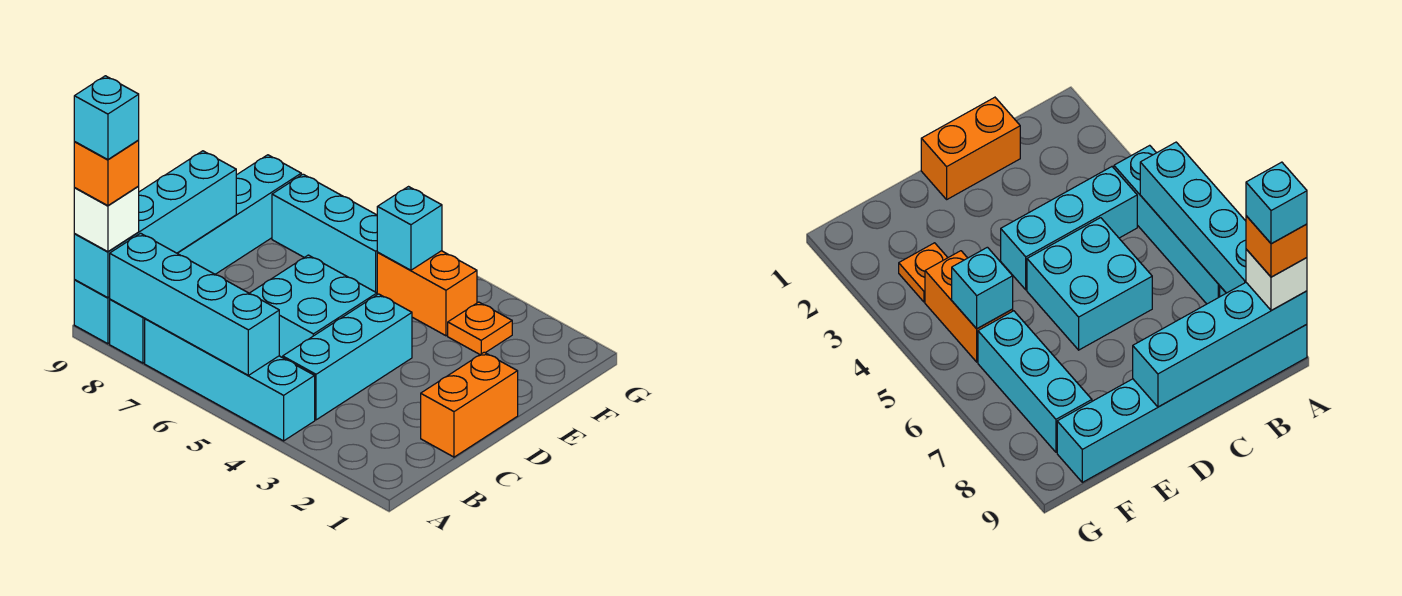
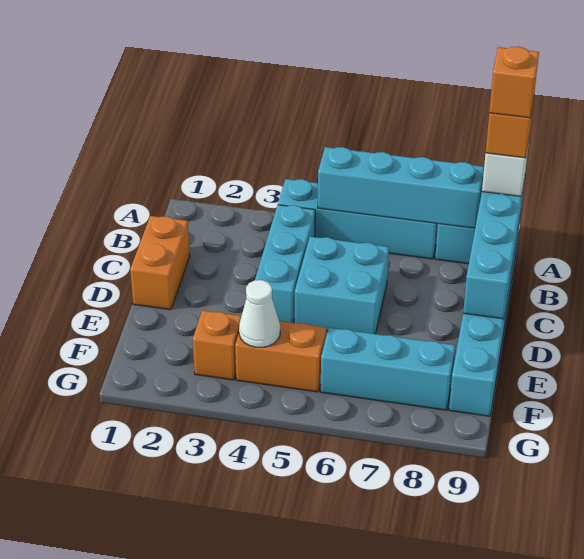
cyan 1x1 brick [74,76,139,160] -> orange 1x1 brick [489,47,539,118]
orange 1x1 plate [448,302,512,355] -> orange 1x1 brick [193,310,241,380]
none -> white 1x1 cone [239,280,280,347]
cyan 1x1 brick [377,187,442,270] -> none

